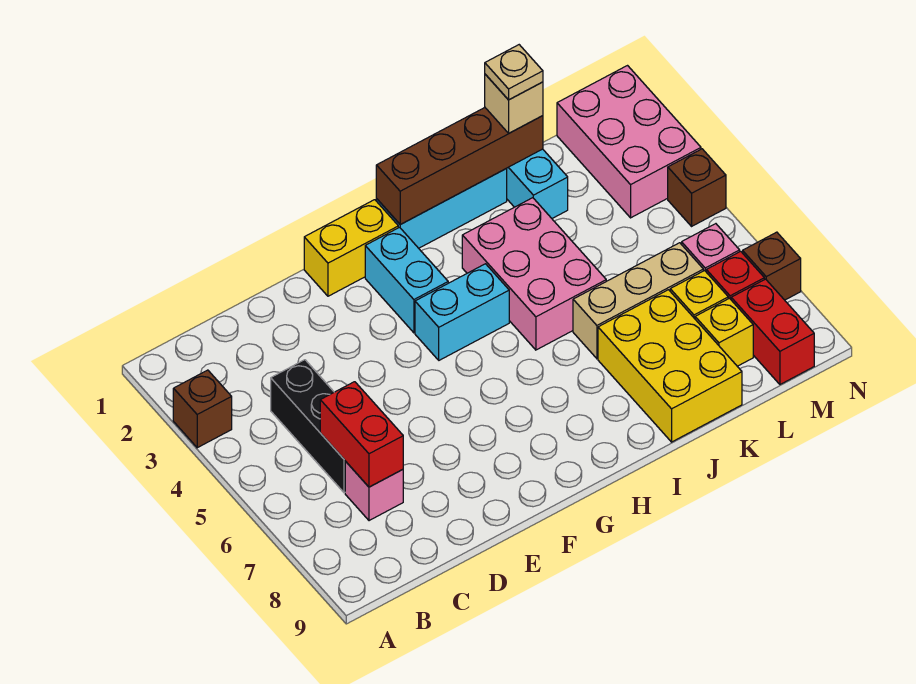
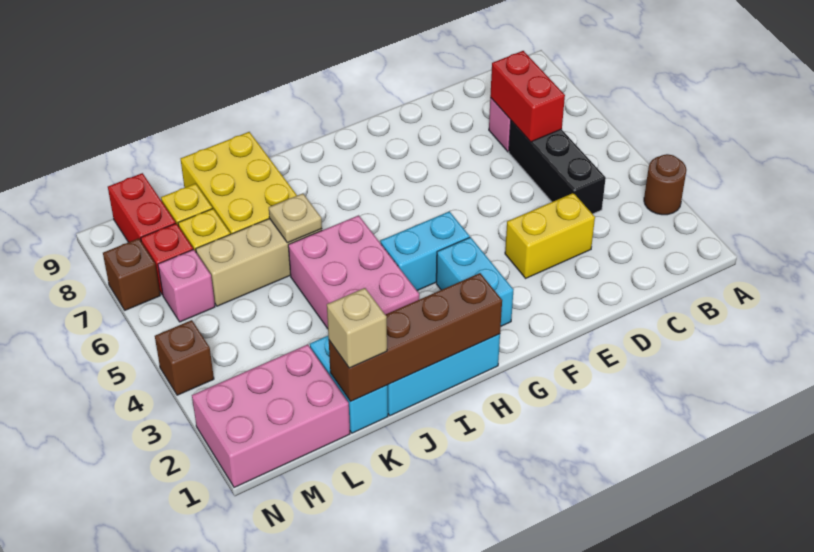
brown 1x1 brick [173,370,232,448] -> brown 1x1 round brick [644,154,686,215]
yellow 1x2 brick [304,200,398,296] -> yellow 1x2 brick moved to [505,193,595,278]
tan 1x1 plate [485,45,543,100] -> tan 1x1 plate moved to [269,193,322,243]
pink 2x3 brick [557,66,701,218] -> pink 2x3 brick turned to [192,344,350,488]

